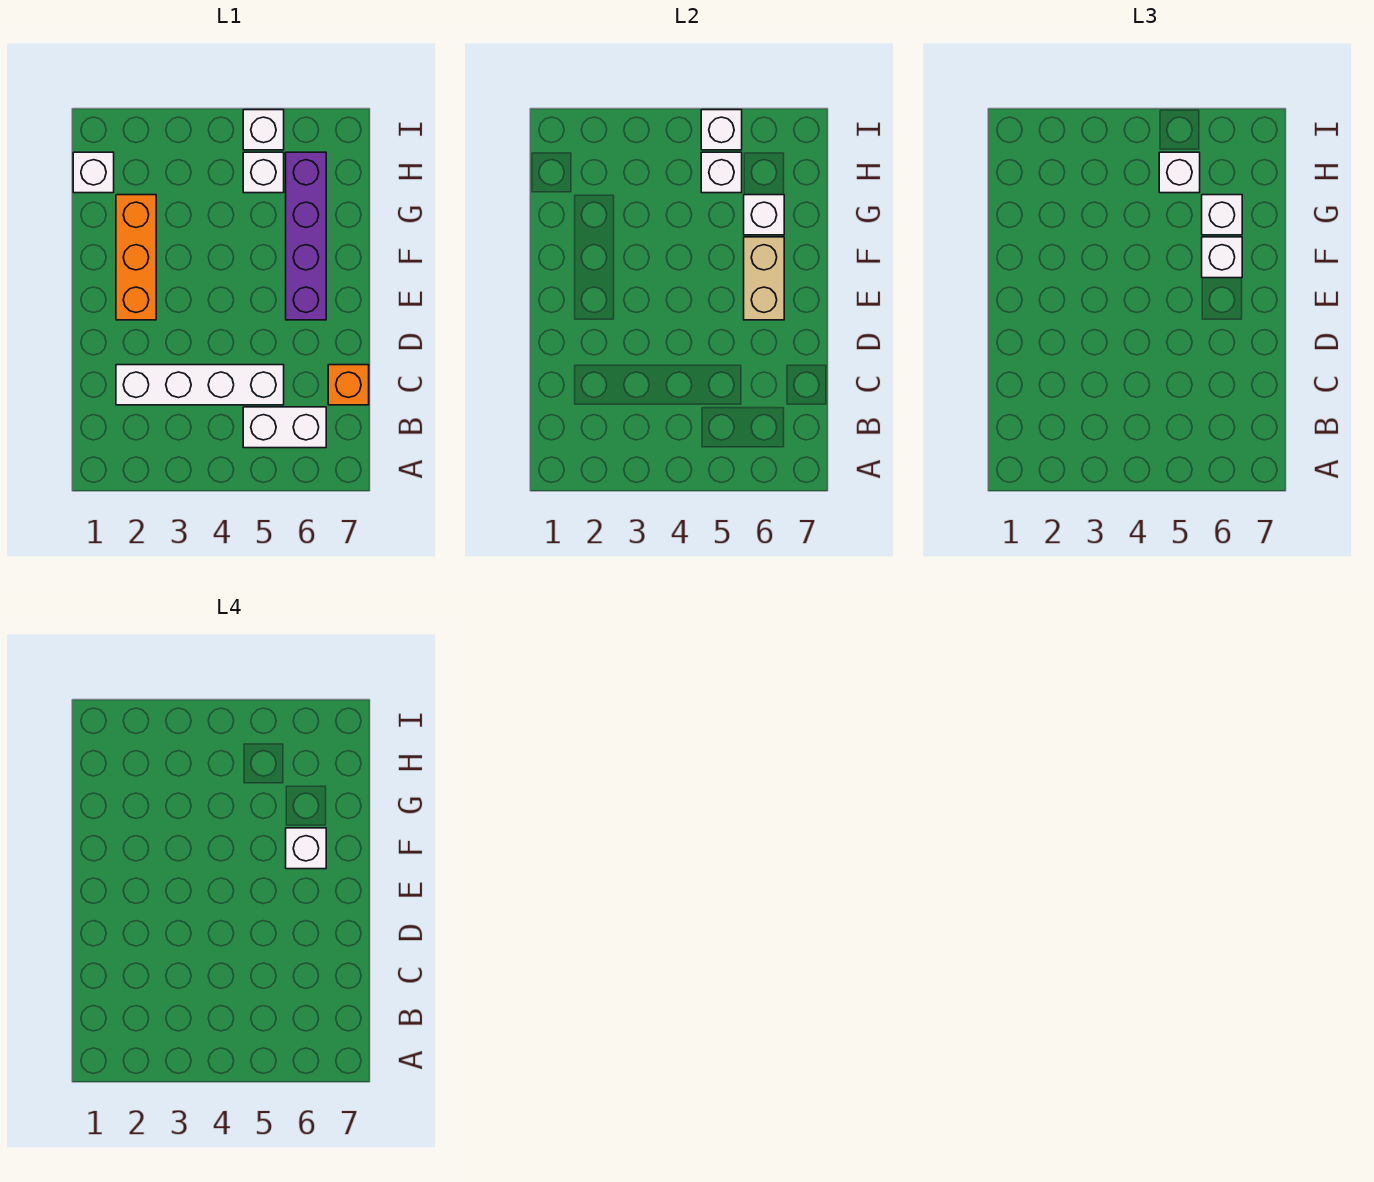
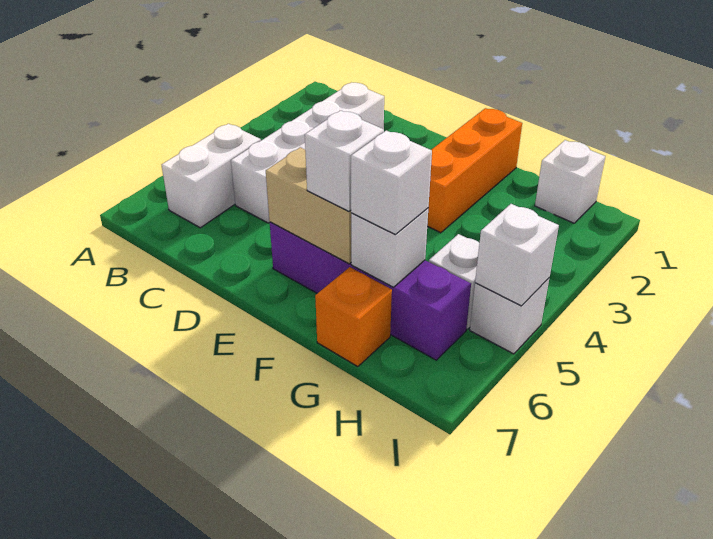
orange 1x1 brick [328,365,369,405] -> orange 1x1 brick moved to [315,267,392,367]
orange 1x3 brick [116,195,156,320] -> orange 1x3 brick turned to [427,108,522,233]
white 1x1 brick [286,828,326,869] -> none
white 1x1 brick [701,152,742,193] -> none
white 1x1 brick [1159,152,1200,193] -> none

